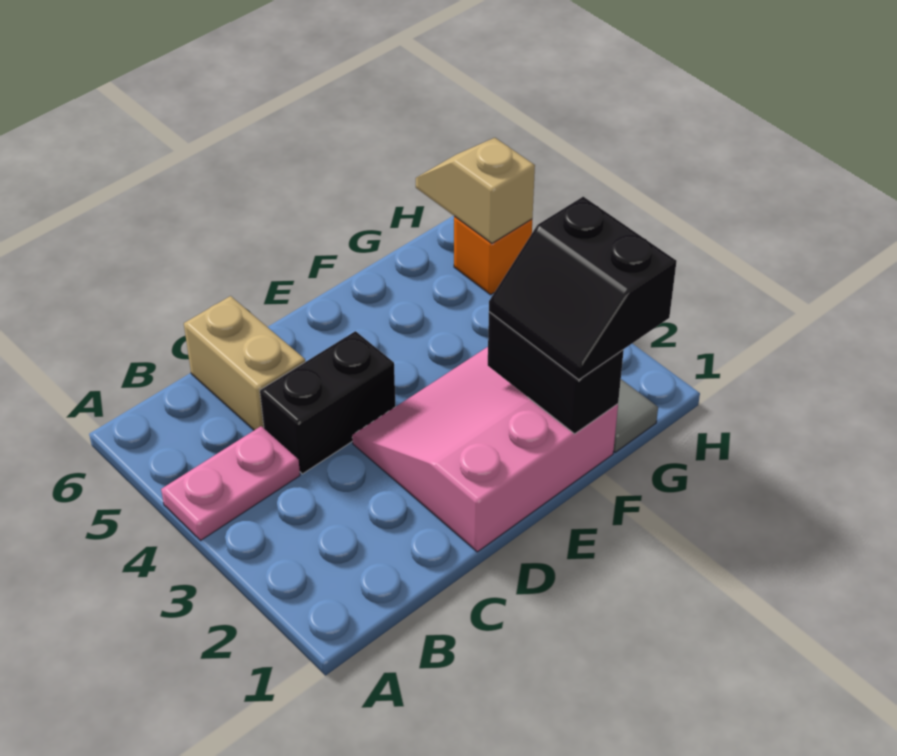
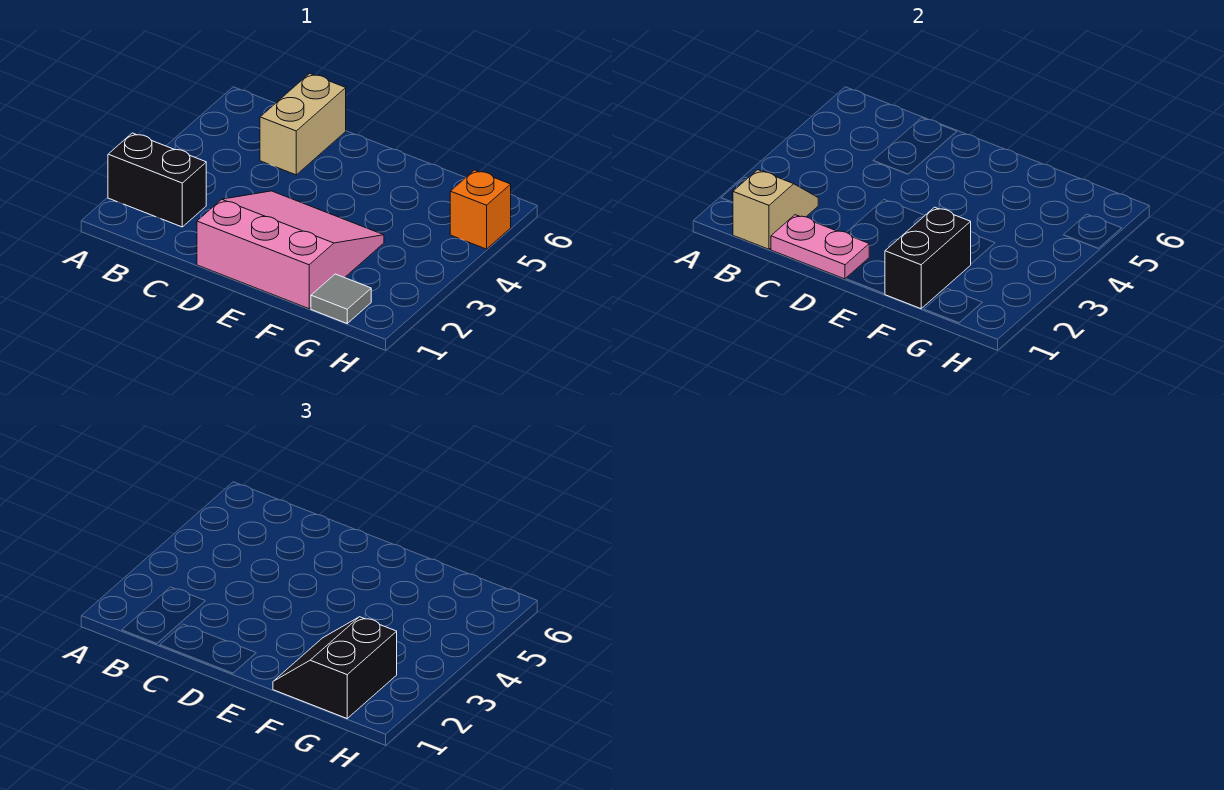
pink 1x2 plate [161,426,300,541] -> pink 1x2 plate moved to [771,215,869,279]
black 1x2 brick [260,331,396,474] -> black 1x2 brick moved to [108,133,206,227]
tan 1x2 slope [416,138,535,243] -> tan 1x2 slope moved to [733,170,818,249]

